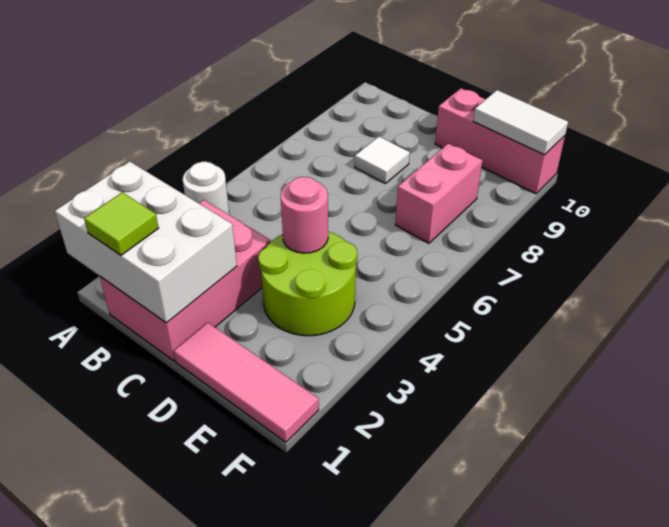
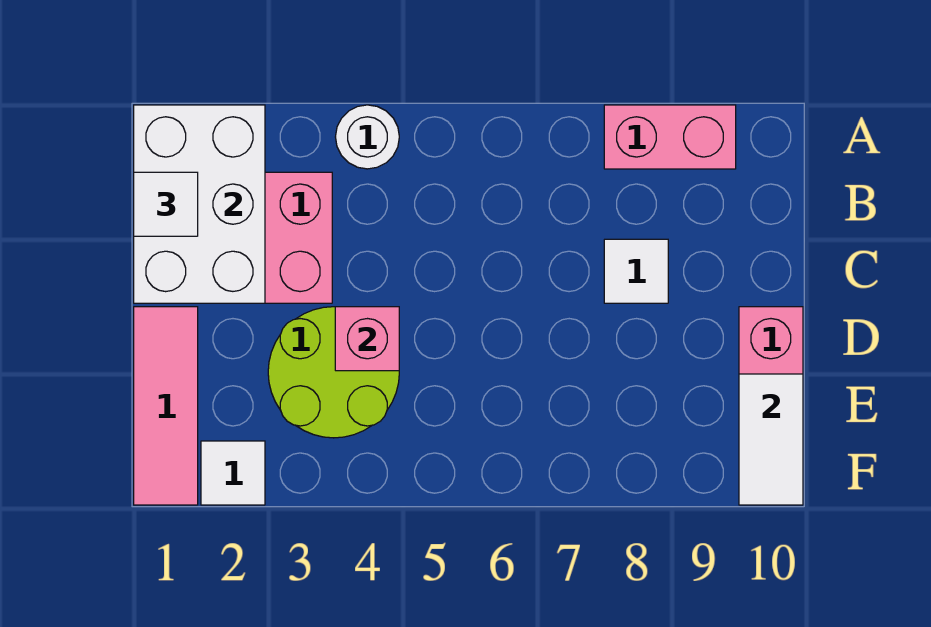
lime 1x1 tile [84,192,159,255] -> white 1x1 tile [134,172,198,236]
pink 1x1 round brick [281,177,328,253] -> pink 1x1 brick [335,307,399,371]
pink 1x2 brick [395,144,482,243] -> pink 1x2 brick moved to [604,105,736,169]
none -> white 1x1 tile [201,441,265,505]

